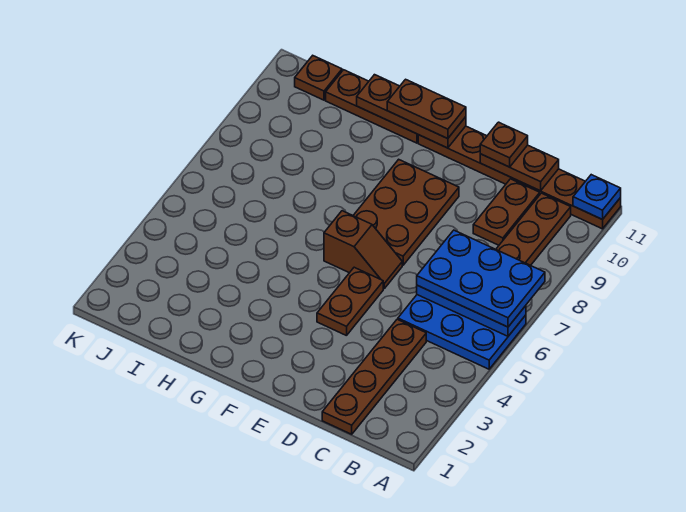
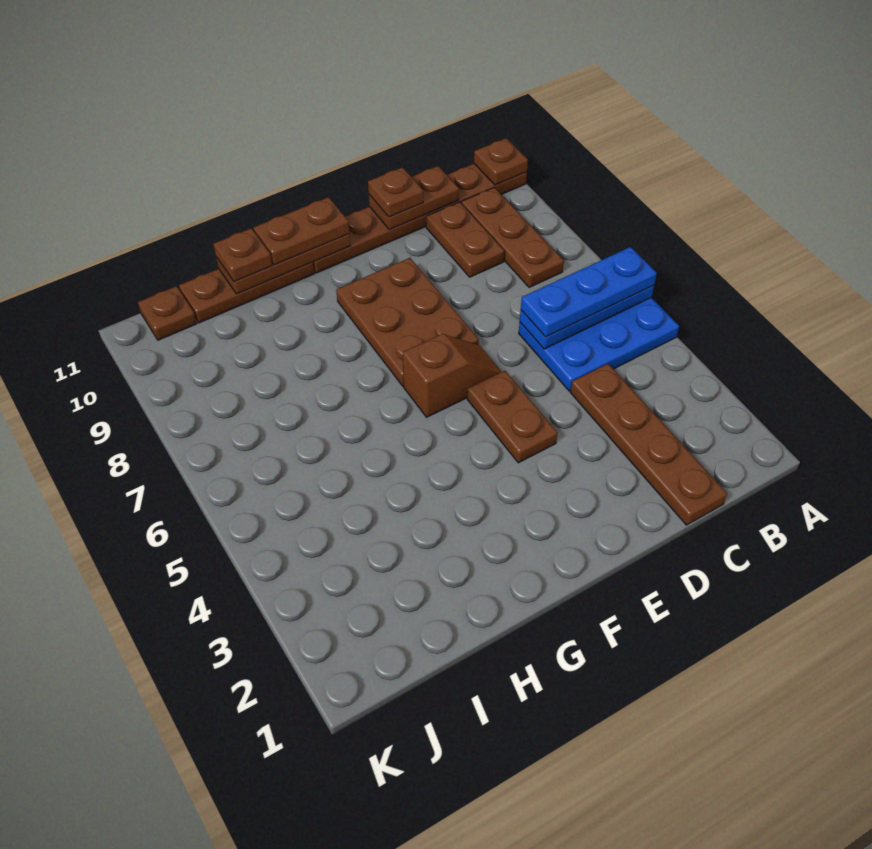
blue 2x3 plate [417,230,545,327] -> blue 1x3 plate [521,247,657,337]
blue 1x1 plate [573,175,621,220] -> brown 1x1 plate [474,138,528,185]
none -> brown 1x1 plate [213,228,272,281]

